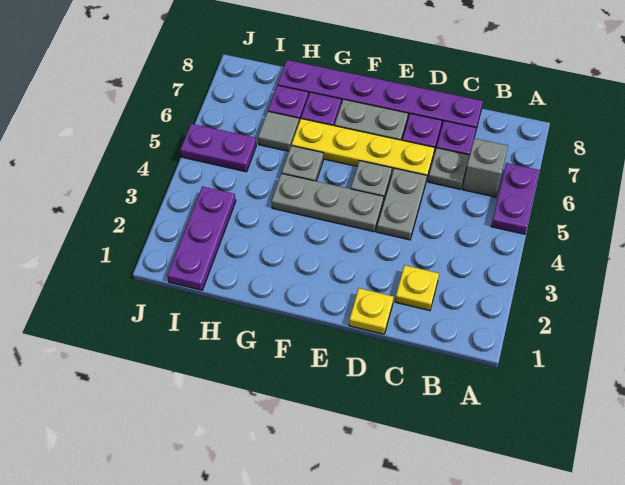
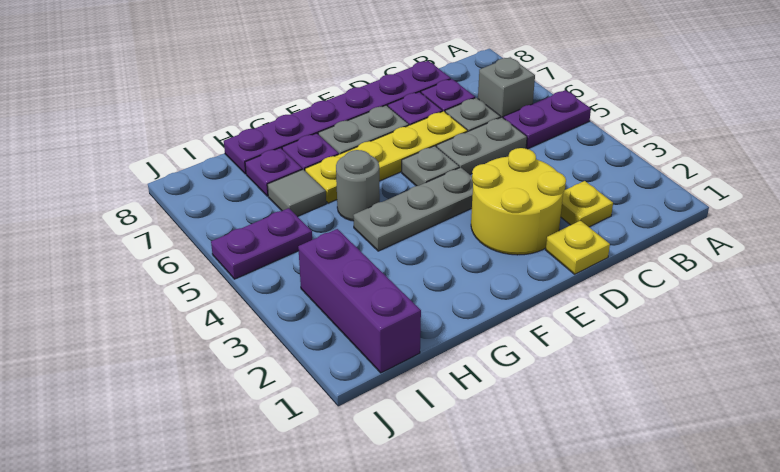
purple 1x2 plate [491,163,539,234] -> purple 1x2 plate turned to [503,90,591,149]
none -> yellow 2x2 round brick [471,148,566,255]
grey 1x2 plate [377,168,427,240] -> grey 1x2 plate turned to [436,117,527,175]
grey 1x1 plate [282,145,323,181] -> grey 1x1 round brick [336,150,380,221]
purple 1x3 plate [167,186,236,290] -> purple 1x3 brick [298,229,421,373]

